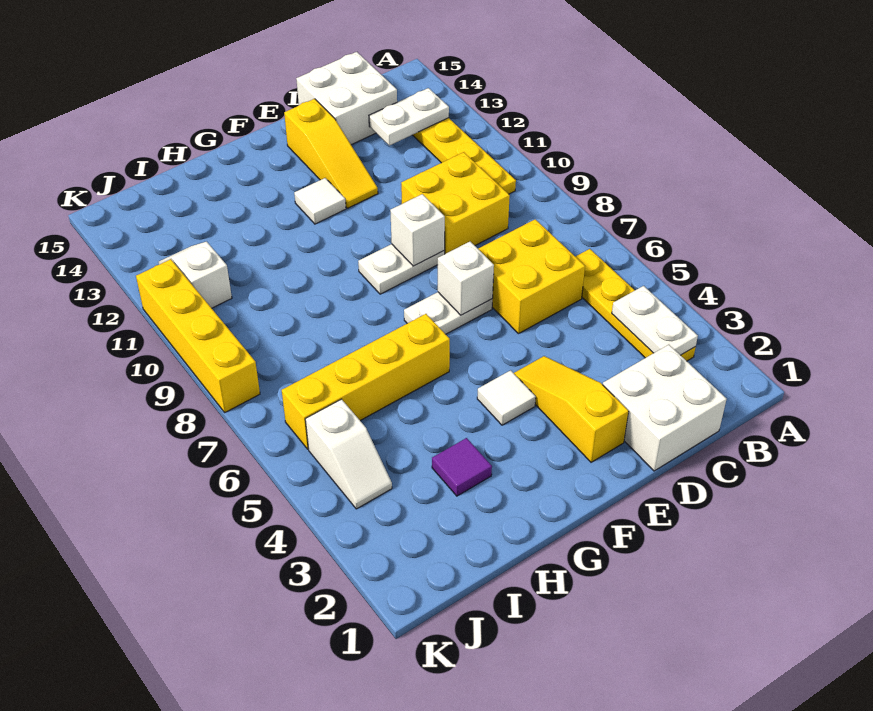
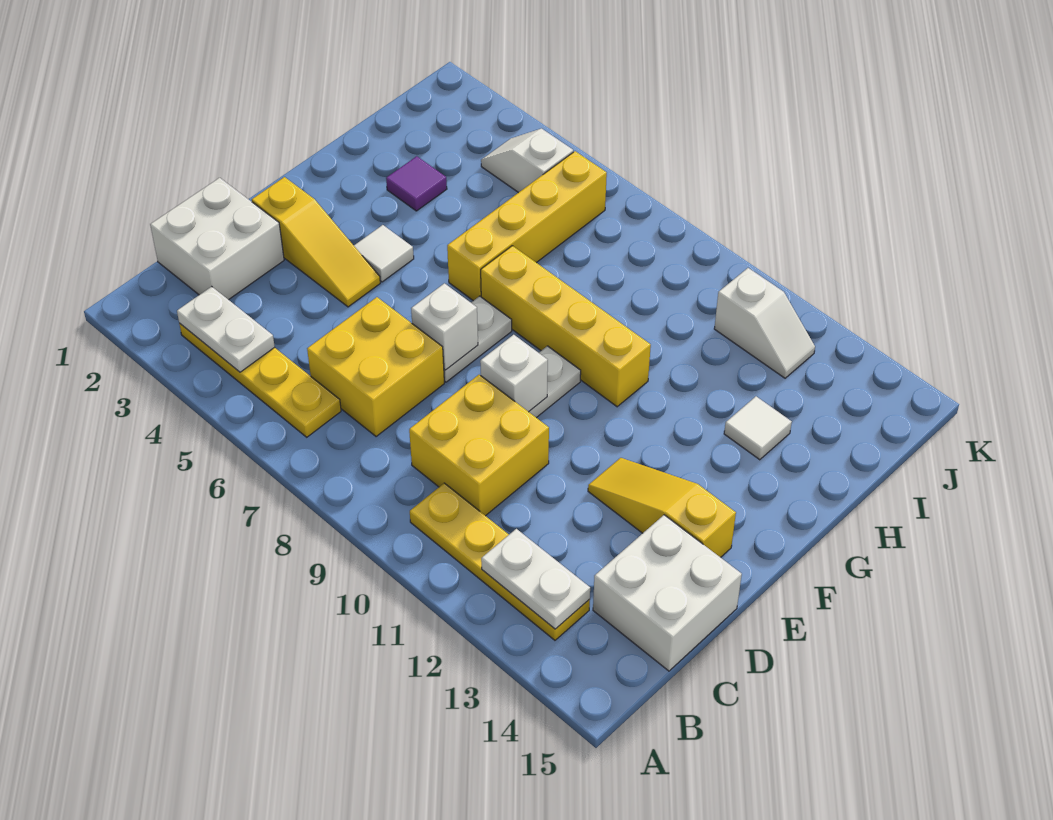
white 1x2 plate [369,88,449,146] -> white 1x2 plate turned to [481,529,590,629]
white 1x1 tile [294,178,346,224] -> white 1x1 tile moved to [724,396,792,460]
yellow 1x4 brick [136,259,260,412] -> yellow 1x4 brick moved to [481,246,651,407]

